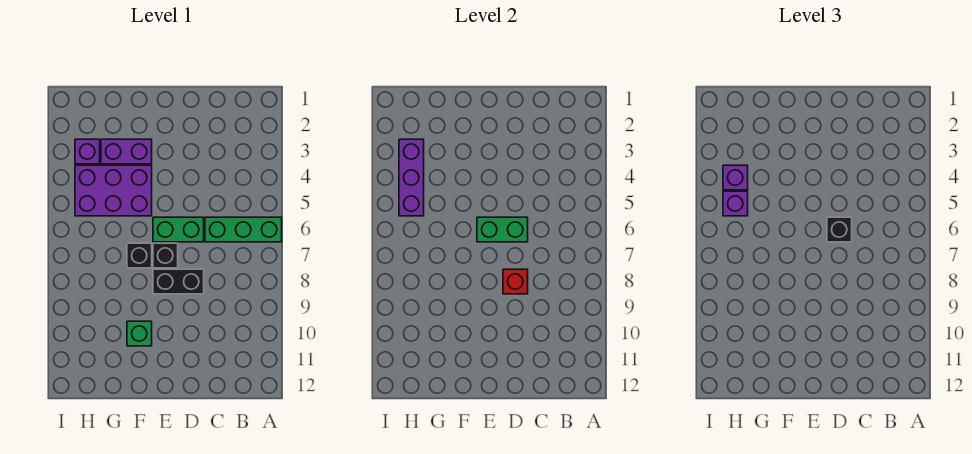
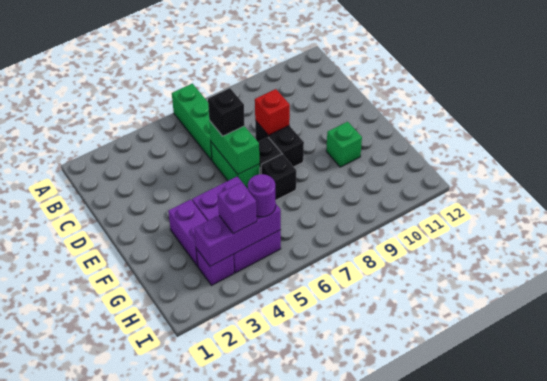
purple 1x1 brick [723,191,748,216] -> purple 1x1 round brick [248,174,276,217]

